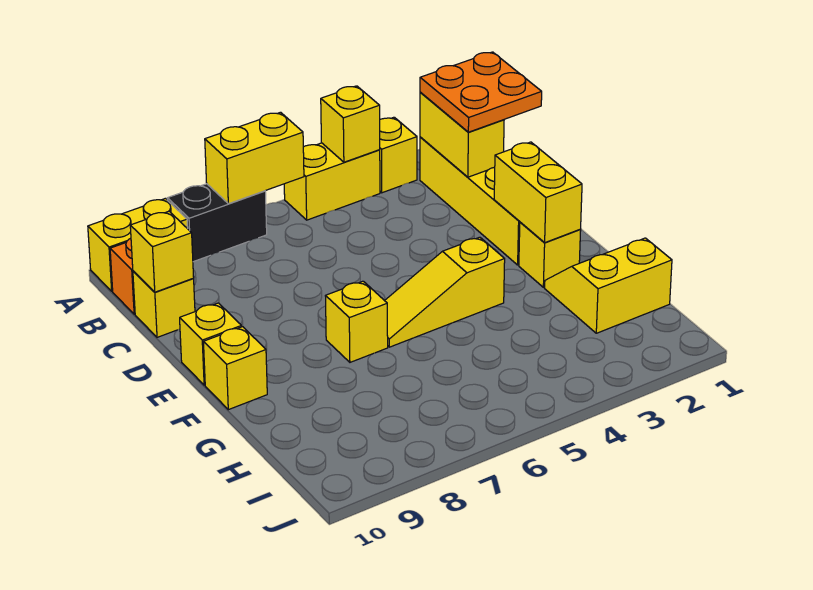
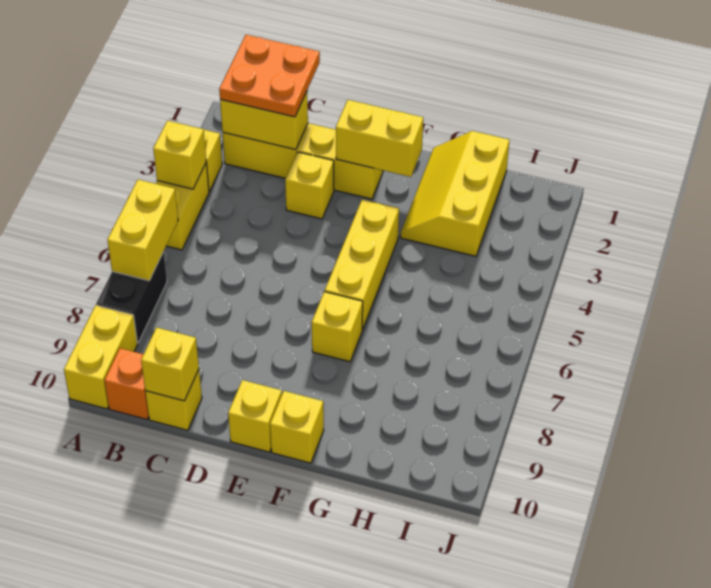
yellow 1x1 brick [519,222,581,287] -> yellow 1x1 brick moved to [285,152,334,219]
yellow 1x3 slope [385,237,505,347] -> yellow 1x3 brick [325,199,399,330]
yellow 2x2 slope [545,238,672,333] -> yellow 2x3 slope [401,131,509,256]

